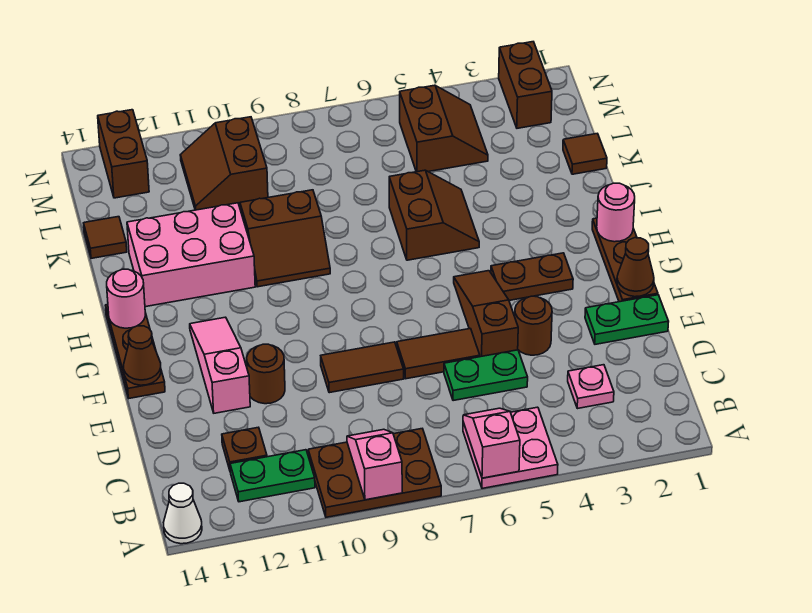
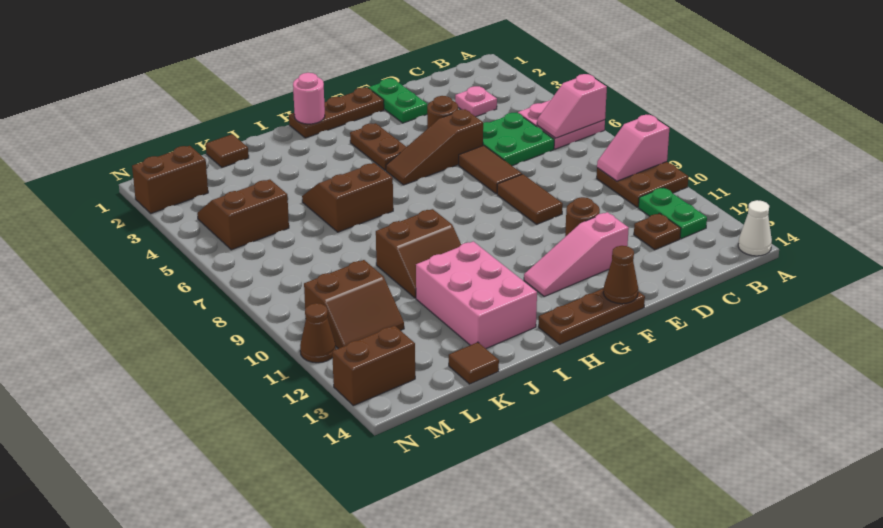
brown 2x3 plate [308,429,441,517] -> brown 2x2 plate [597,162,688,207]
green 1x2 plate [444,350,528,401] -> green 2x2 plate [483,113,554,166]
brown 1x1 cone [617,238,654,297] -> brown 1x1 cone moved to [300,303,336,363]
pink 1x1 round brick [107,269,145,328] -> none
brown 2x2 slope [240,190,330,287] -> brown 2x2 slope turned to [376,209,461,298]

